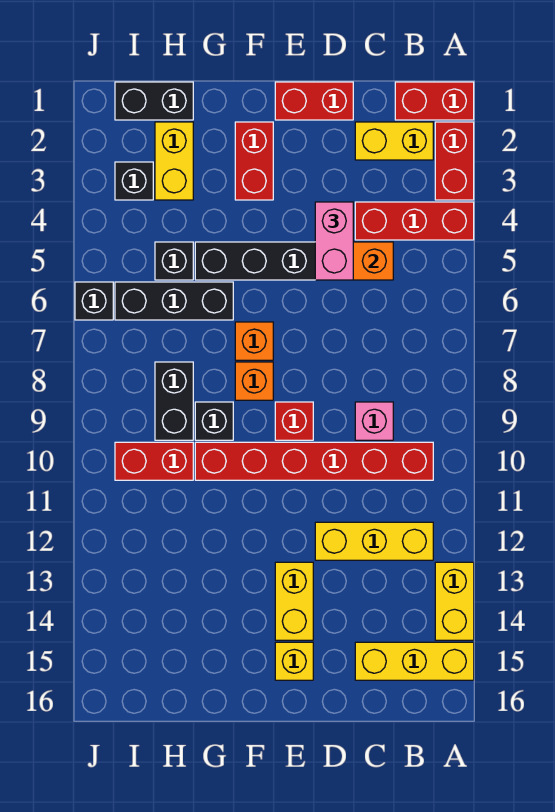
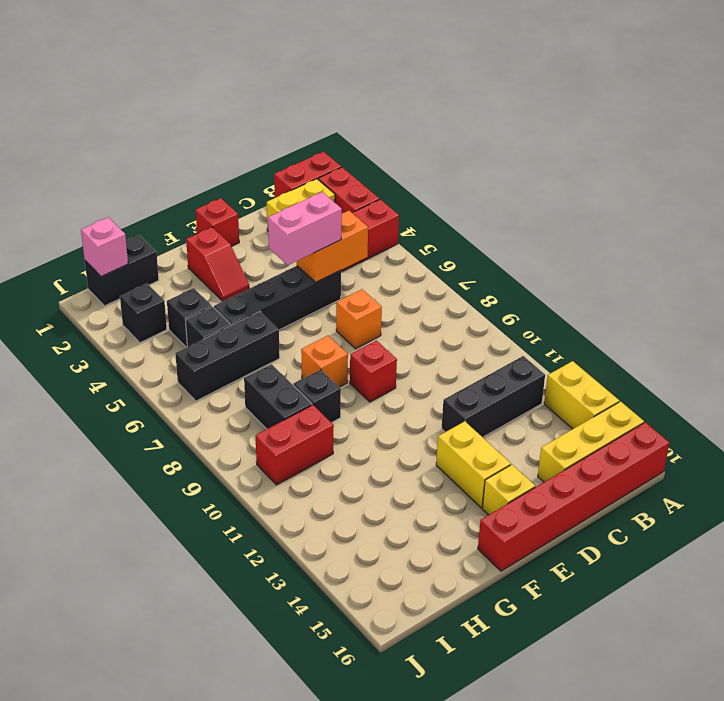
red 1x6 brick [195,442,433,480] -> red 1x6 brick moved to [478,422,669,571]
yellow 1x3 brick [315,522,433,560] -> black 1x3 brick [442,356,545,437]
pink 1x1 brick [355,402,393,440] -> pink 1x1 brick moved to [81,217,128,276]
red 1x2 brick [275,82,353,120] -> red 1x1 brick [196,198,239,246]
pink 1x2 brick [315,202,353,280] -> pink 1x2 brick turned to [268,192,342,265]
red 1x2 brick [235,122,273,200] -> red 1x2 slope [186,227,249,301]
orange 1x1 brick [235,322,273,360] -> orange 1x1 brick moved to [336,289,382,349]
yellow 1x2 brick [155,122,193,200] -> none
black 1x1 brick [75,282,113,320] -> black 1x1 brick moved to [167,288,212,347]

